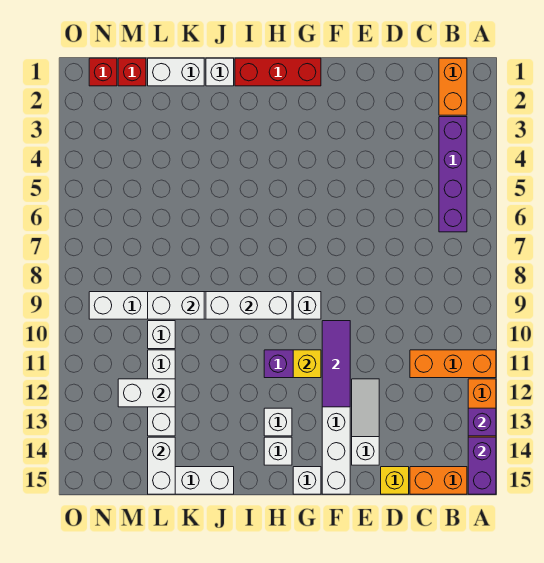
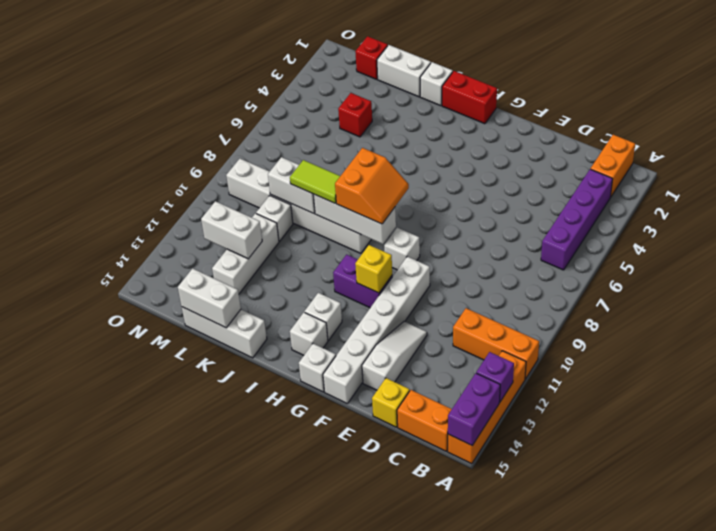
purple 1x3 tile [322,321,350,407] -> none
red 1x3 brick [235,58,321,86] -> red 1x2 brick [442,71,497,124]
none -> orange 2x2 slope [335,148,409,224]
none -> lime 1x2 tile [290,160,340,203]
white 1x2 brick [148,437,175,494] -> white 1x2 brick turned to [178,268,241,328]
red 1x1 brick [89,58,117,86] -> red 1x1 brick moved to [338,93,372,137]

